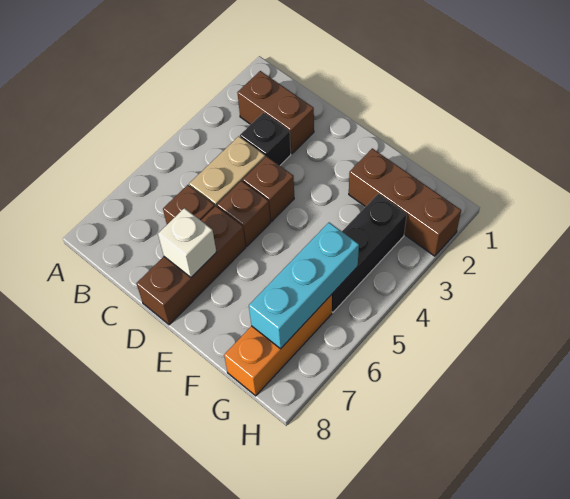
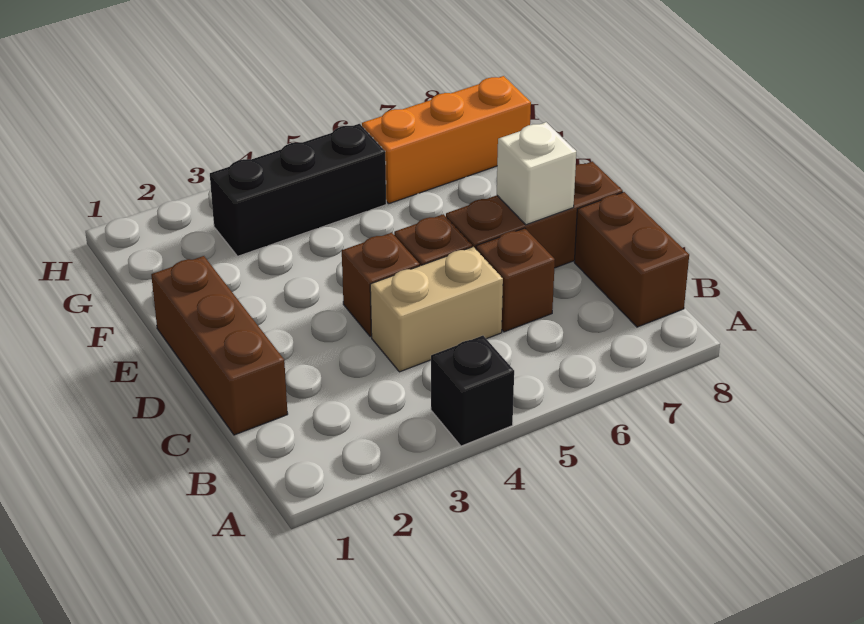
brown 1x2 brick [237,71,314,154] -> brown 1x2 brick moved to [574,192,689,327]
black 1x1 brick [240,113,291,166] -> black 1x1 brick moved to [431,336,514,446]
brown 1x3 brick [349,148,461,256] -> brown 1x3 brick moved to [151,256,288,435]
cyan 1x3 brick [249,223,359,349] -> none

